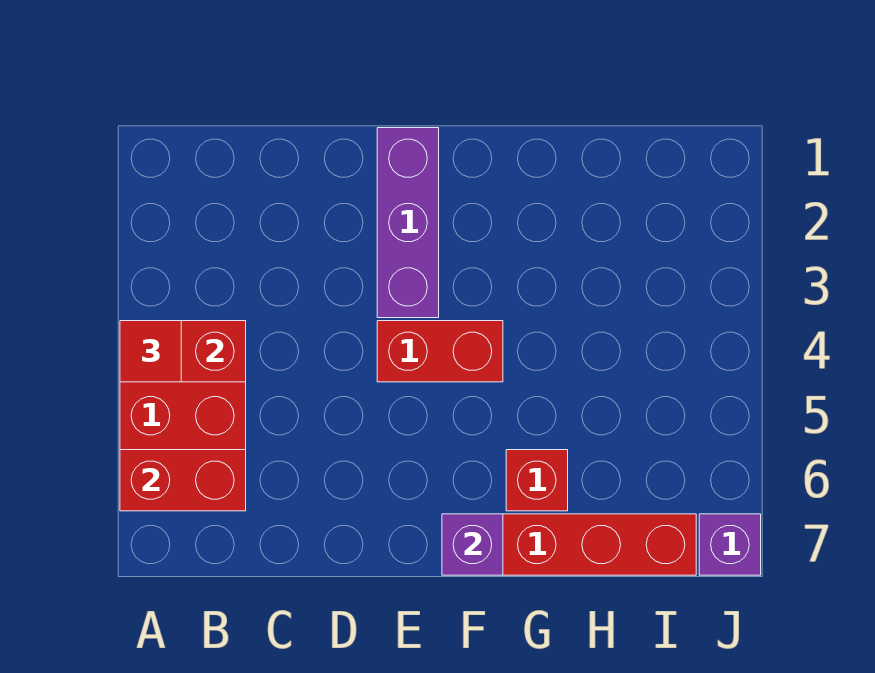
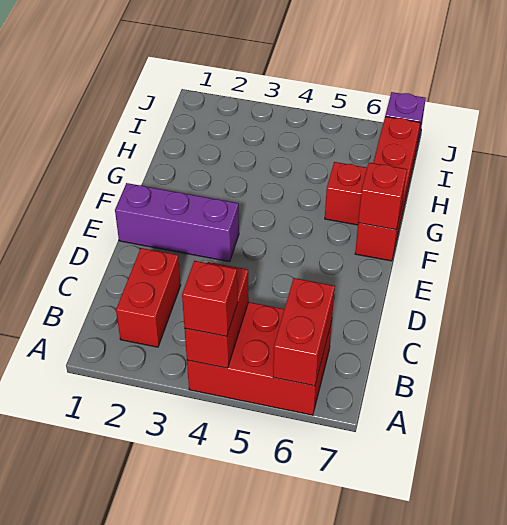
red 1x1 tile [120,321,181,382] -> red 1x1 brick [182,261,238,337]
red 1x2 brick [377,321,503,382] -> red 1x2 brick moved to [116,248,181,347]
purple 1x1 brick [442,514,503,575] -> red 1x1 brick [358,163,407,230]

